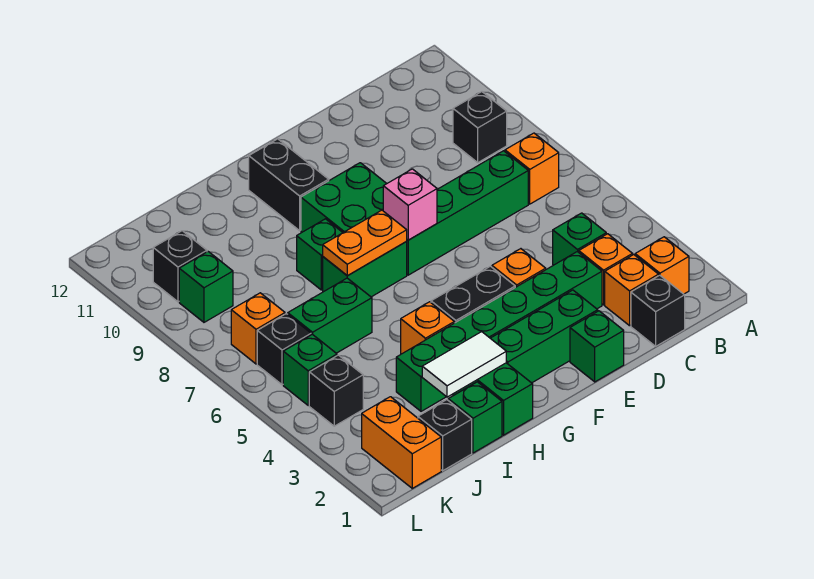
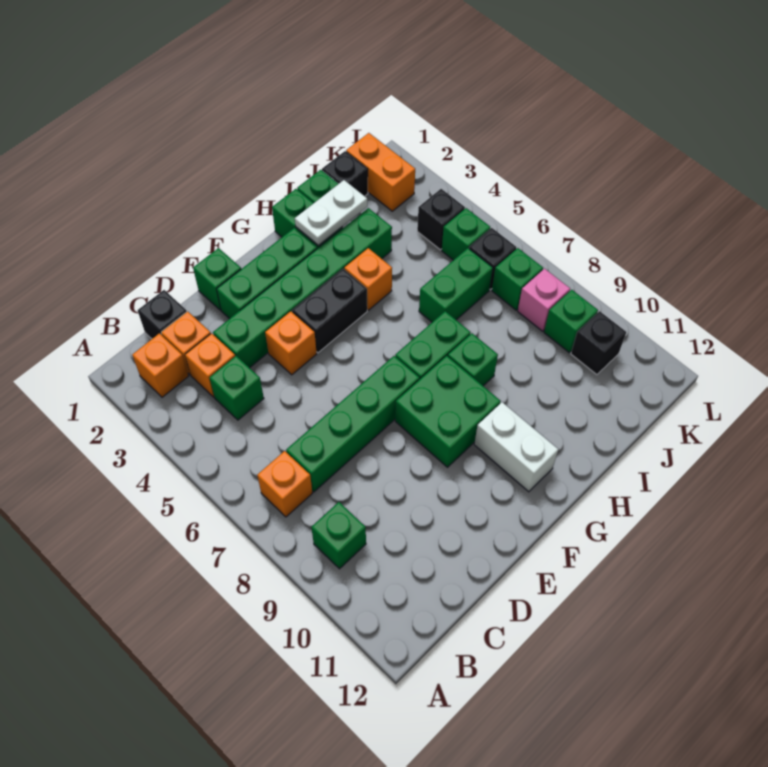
black 1x1 brick [453,92,507,162] -> green 1x1 brick [311,502,366,569]
pink 1x1 brick [383,169,437,240] -> pink 1x1 brick moved to [518,269,570,331]
orange 1x2 plate [323,210,407,276] -> none
black 1x2 brick [249,139,329,231] -> white 1x2 brick [474,402,558,492]
white 1x2 tile [422,332,506,397] -> white 1x2 plate [295,180,367,246]
orange 1x1 brick [231,293,285,364] -> green 1x1 brick [492,248,543,310]

